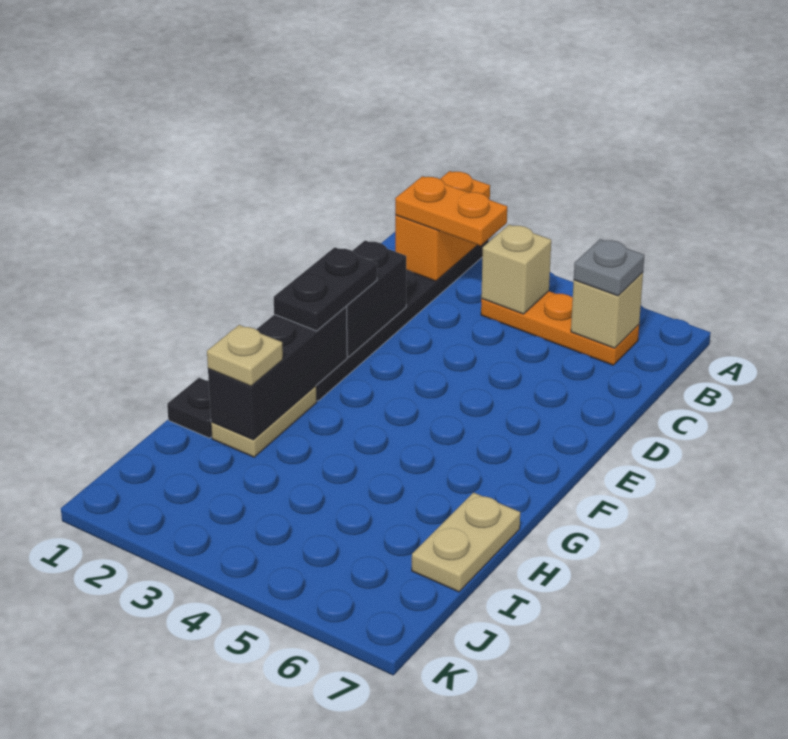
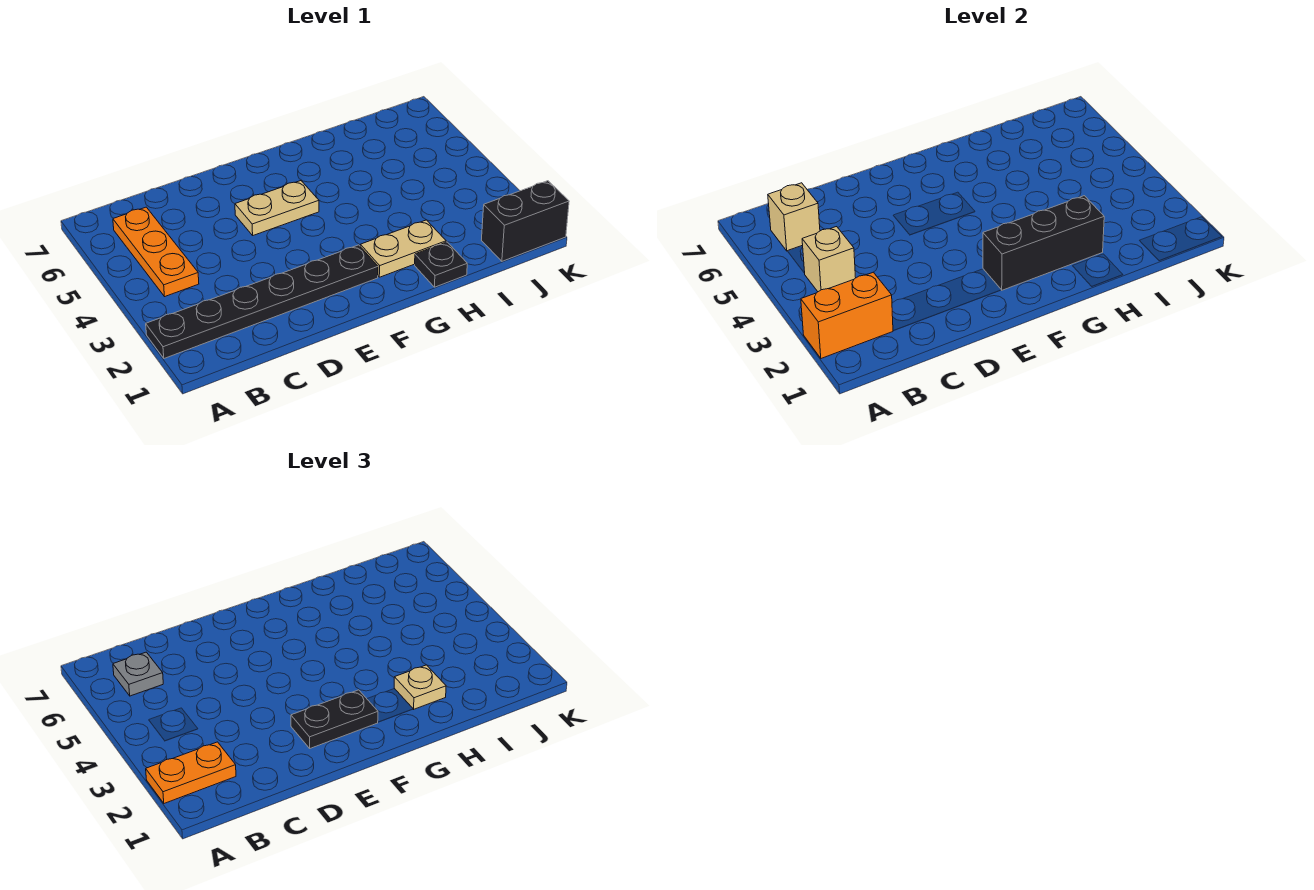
orange 1x2 plate [395,176,507,246] -> orange 1x2 plate turned to [146,742,236,803]
black 1x2 brick [346,241,406,357] -> black 1x2 brick moved to [482,181,569,261]
tan 1x2 plate [412,493,520,592] -> tan 1x2 plate moved to [235,181,319,235]

